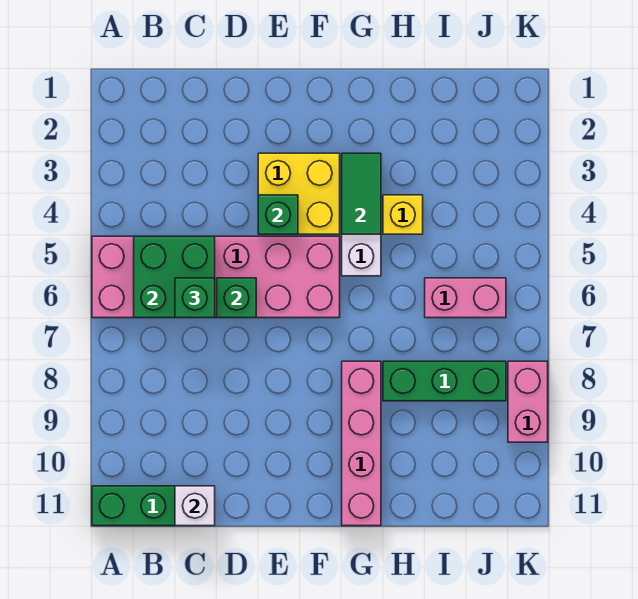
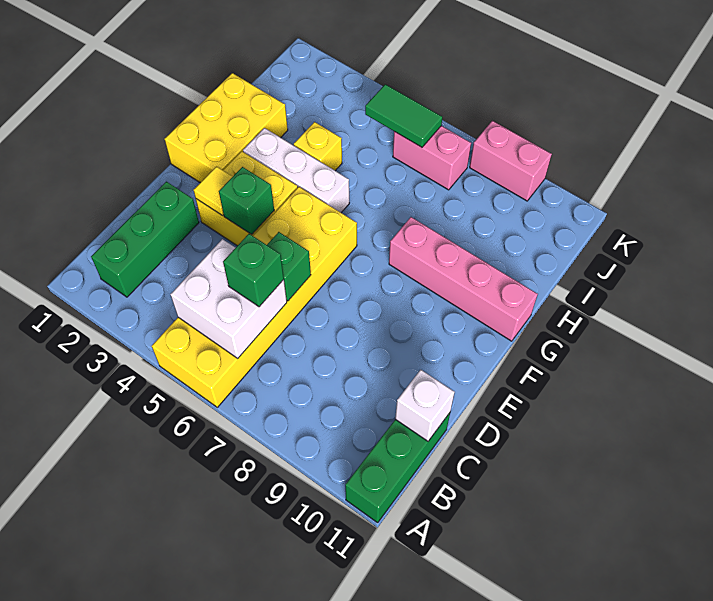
pink 2x6 brick [92,236,340,318] -> yellow 2x6 brick [152,187,357,407]
green 2x2 brick [134,236,215,318] -> white 2x2 brick [170,239,287,358]
none -> yellow 1x1 tile [194,166,233,216]
none -> yellow 2x3 brick [165,73,288,183]
green 1x2 tile [342,153,381,234] -> green 1x2 tile moved to [365,84,442,147]
green 1x3 brick [383,361,506,401] -> green 1x3 brick moved to [91,182,199,297]
pink 1x2 brick [425,278,506,318] -> pink 1x2 brick turned to [393,126,471,190]

